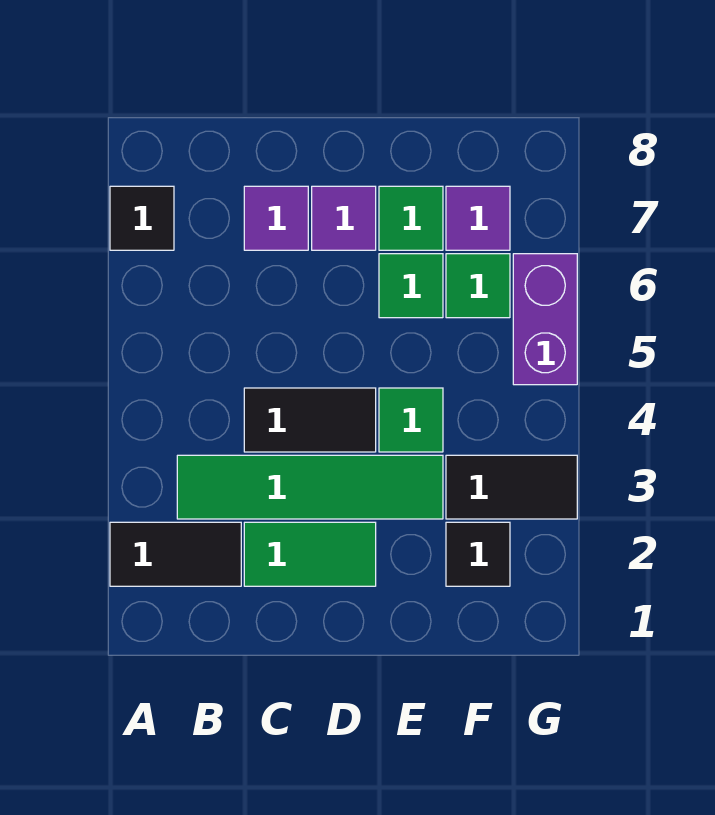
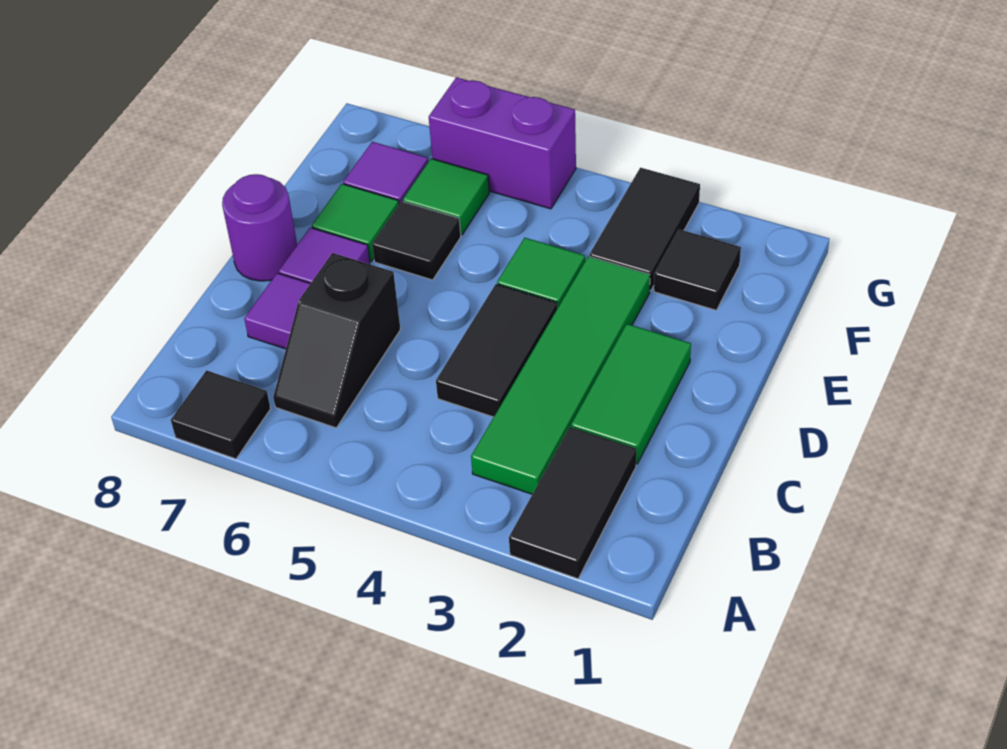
none -> black 1x2 slope [273,253,401,428]
none -> purple 1x1 round brick [222,174,297,281]
green 1x1 tile [379,254,443,318] -> black 1x1 tile [372,201,461,280]

